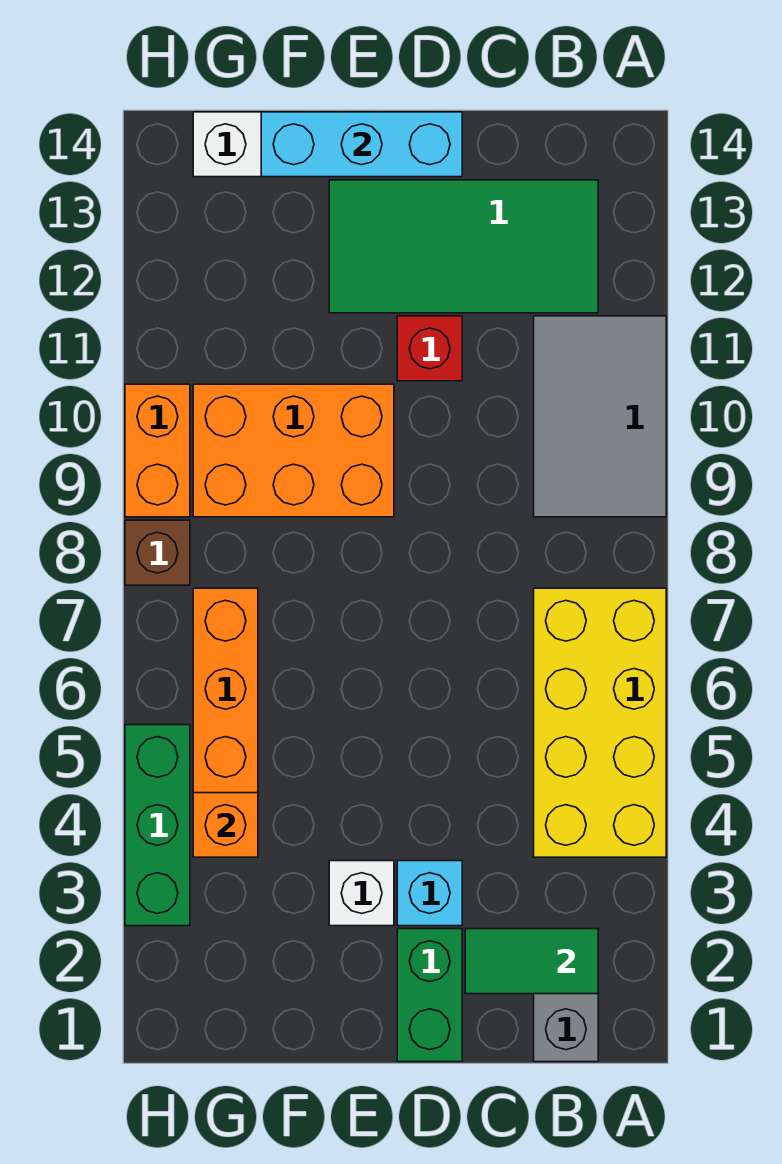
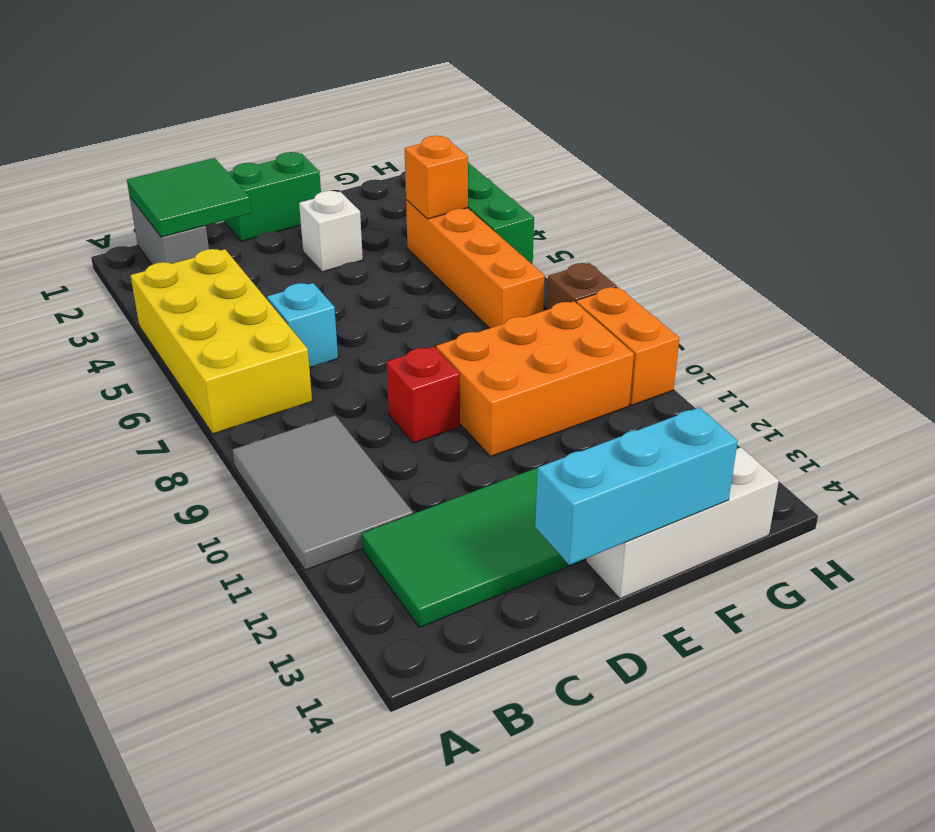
green 1x2 tile [465,929,598,994] -> green 2x2 tile [127,158,251,237]
green 1x2 brick [397,929,462,1062] -> green 1x2 brick turned to [224,152,321,241]
cyan 1x1 brick [397,861,462,926] -> cyan 1x1 brick moved to [267,283,338,368]
red 1x1 brick [397,316,462,381] -> red 1x1 brick moved to [387,346,460,443]

